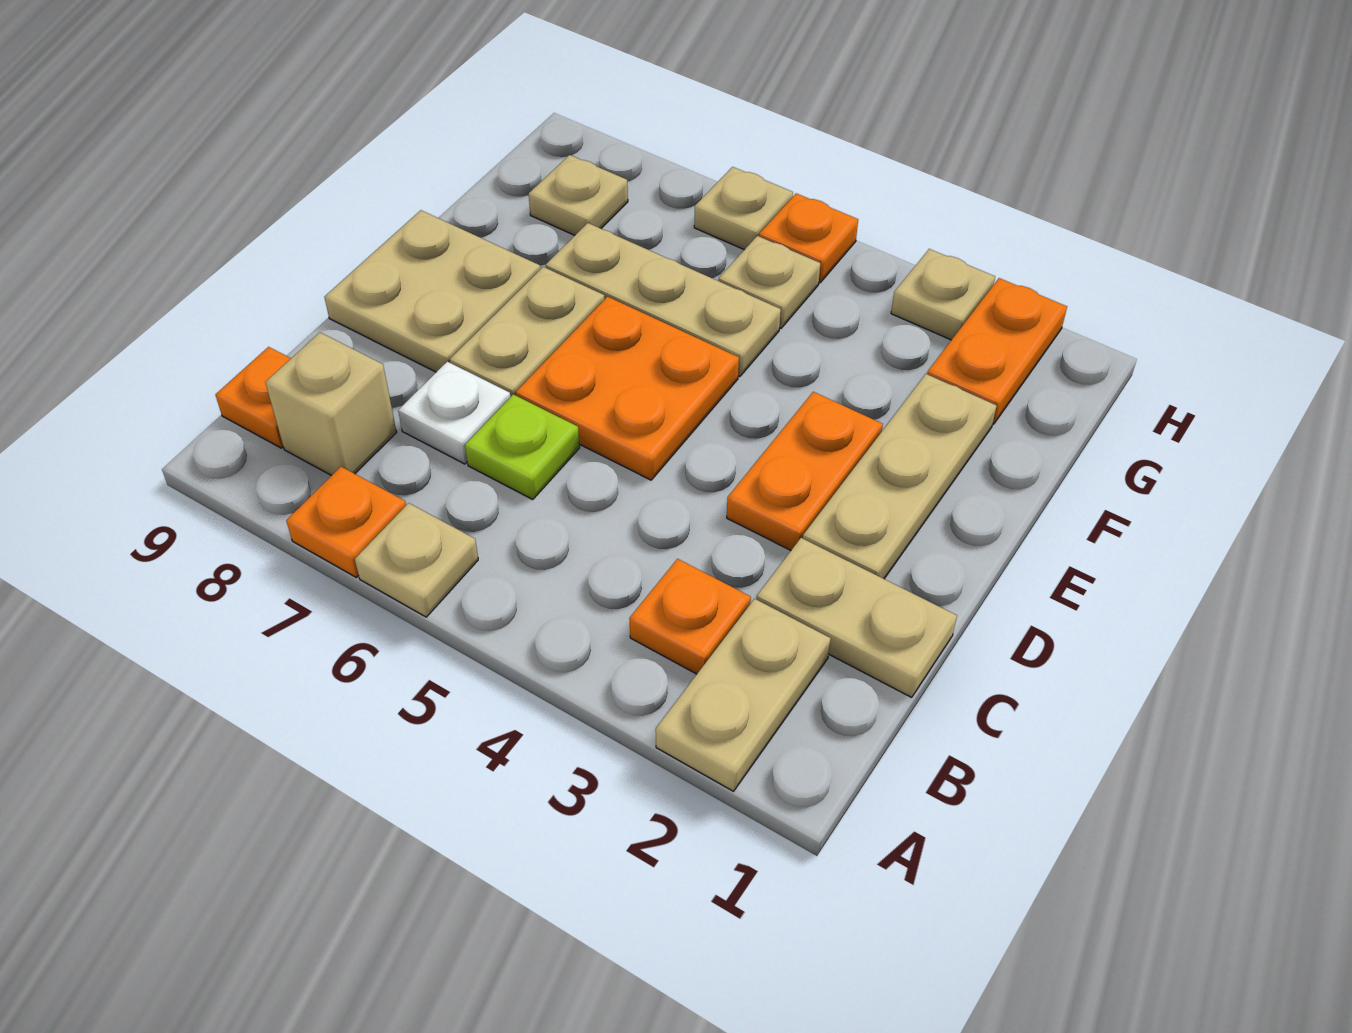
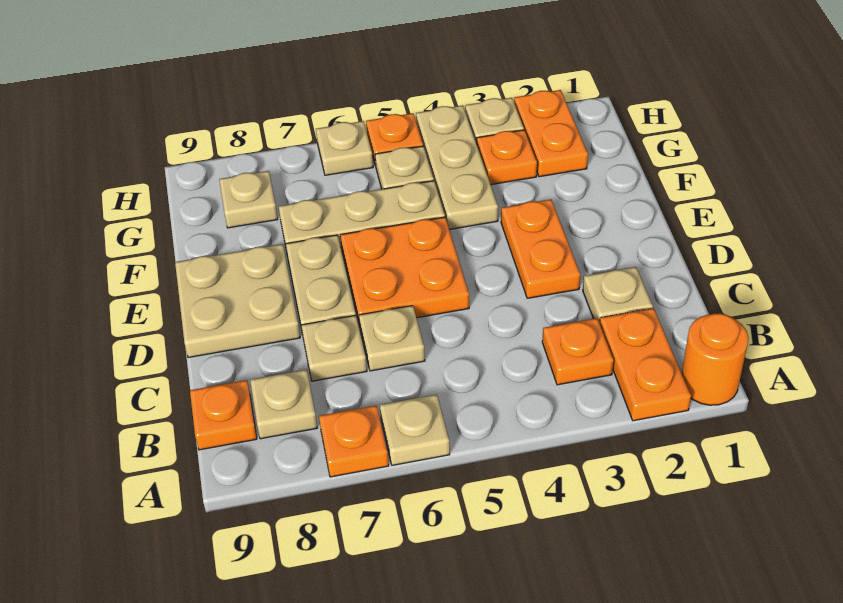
none -> orange 1x1 round brick [682,314,749,405]
tan 1x2 plate [656,599,831,791] -> orange 1x2 plate [600,308,691,421]
tan 1x1 brick [265,333,397,476] -> tan 1x1 plate [250,370,317,439]
tan 1x2 plate [757,538,957,697] -> tan 1x1 plate [583,267,653,323]
lime 1x1 plate [465,394,580,499] -> tan 1x1 plate [359,306,425,371]
white 1x1 plate [398,362,510,464] -> tan 1x1 plate [301,315,367,381]
tan 1x3 plate [803,374,997,579] -> tan 1x3 plate moved to [416,105,498,230]
none -> orange 1x1 plate [477,130,537,185]

